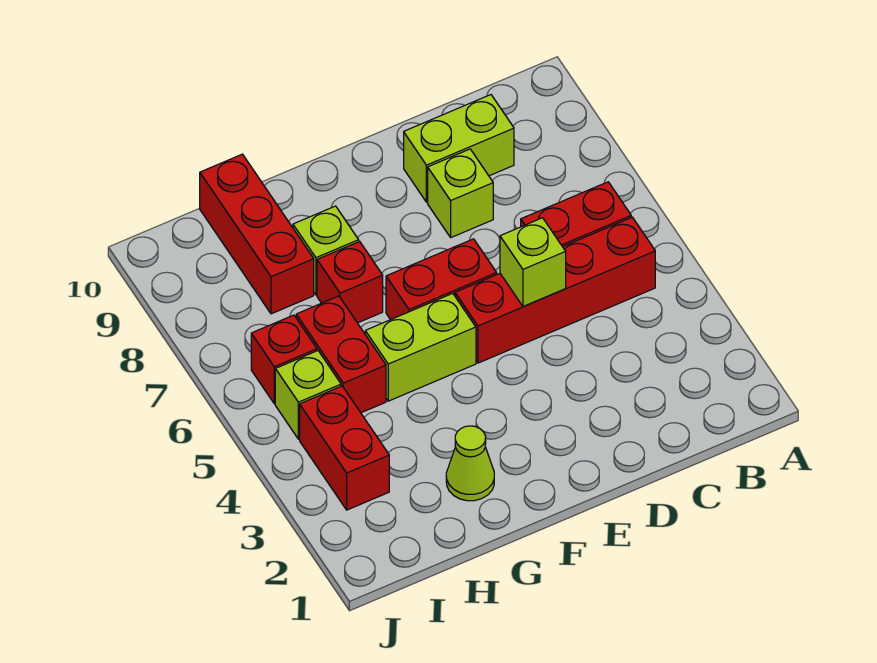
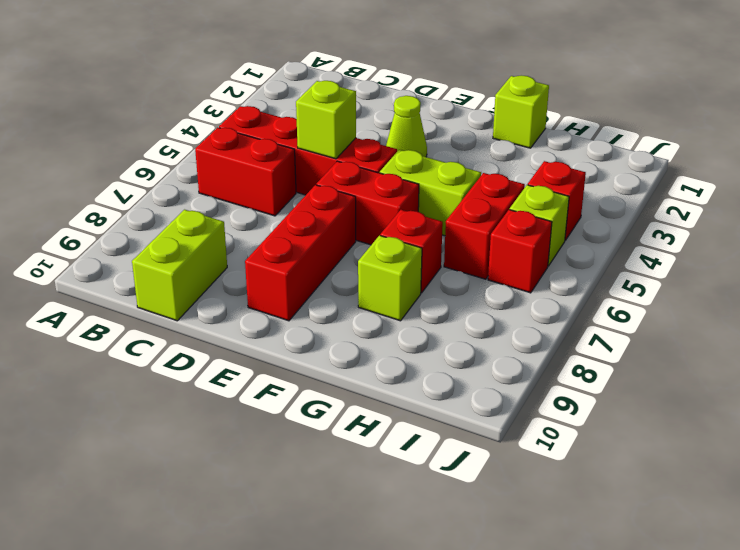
lime 1x2 brick [404,95,514,202] -> lime 1x2 brick turned to [132,210,227,321]
lime 1x1 brick [428,149,493,237] -> lime 1x1 brick moved to [493,75,549,148]
lime 1x1 cone [446,426,494,501] -> lime 1x1 cone moved to [386,96,427,157]
red 1x3 brick [200,154,314,314] -> red 1x3 brick moved to [245,185,356,321]
red 1x2 brick [300,386,389,510] -> red 1x1 brick [528,161,586,240]

